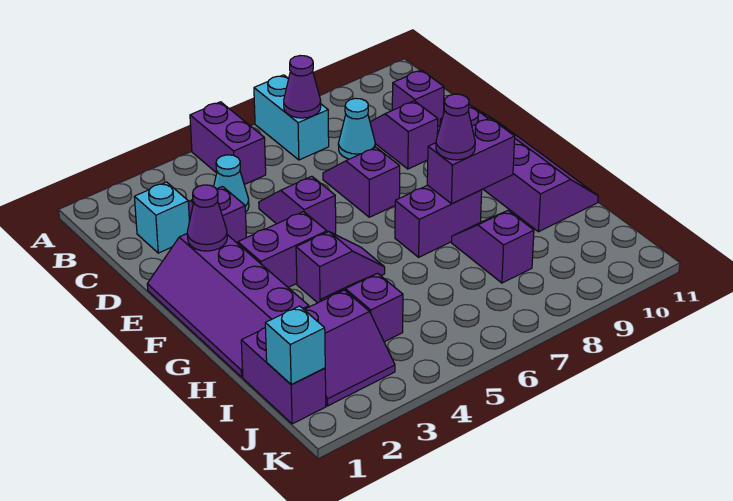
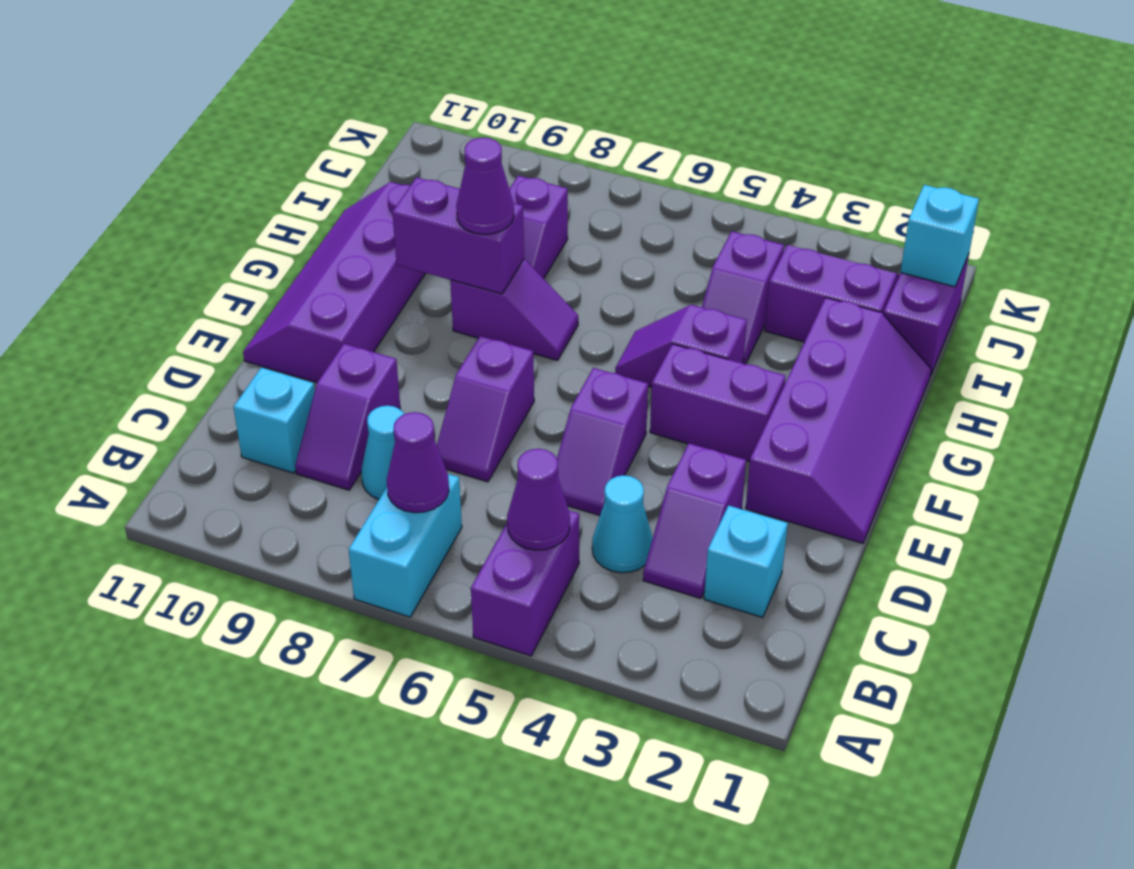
purple 1x1 brick [392,70,444,126] -> cyan 1x1 brick [234,368,315,473]
purple 1x1 cone [187,185,227,251] -> purple 1x1 cone moved to [507,449,570,550]
purple 1x2 brick [395,185,482,257] -> purple 1x2 slope [450,259,578,360]

